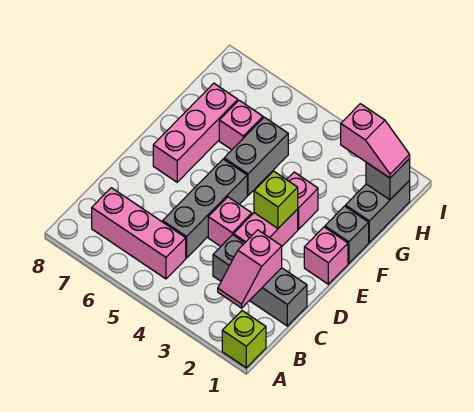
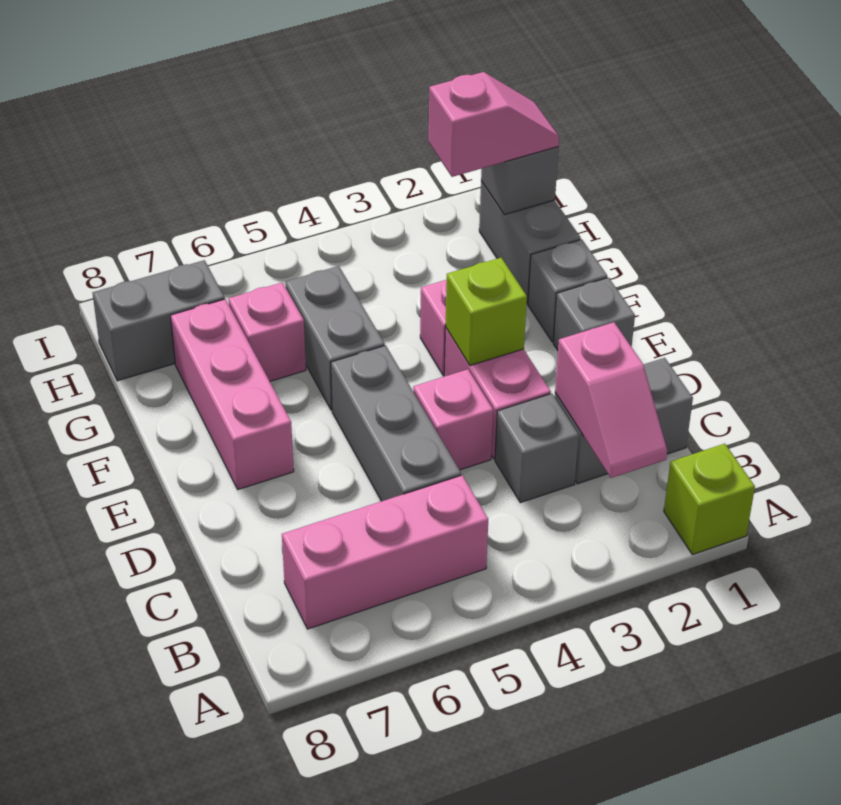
pink 1x1 brick [304,227,348,284] -> grey 1x1 brick [553,278,635,350]
none -> grey 1x2 brick [92,260,225,381]

